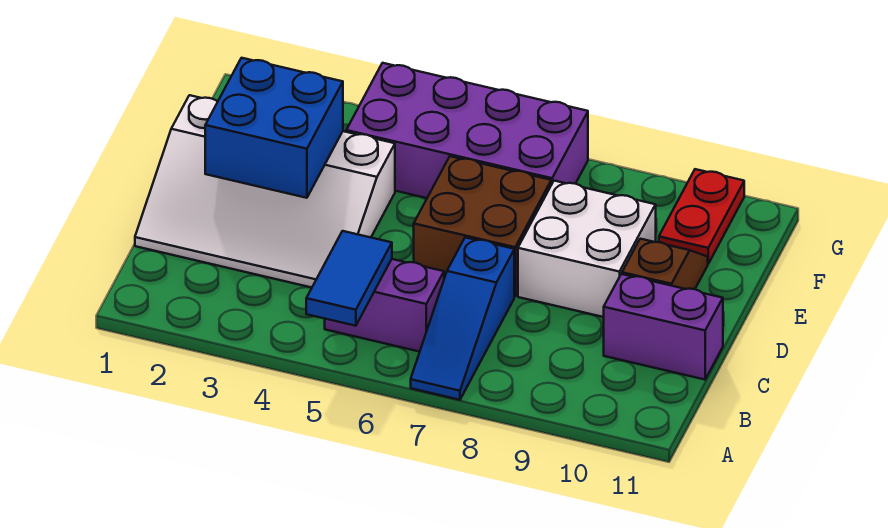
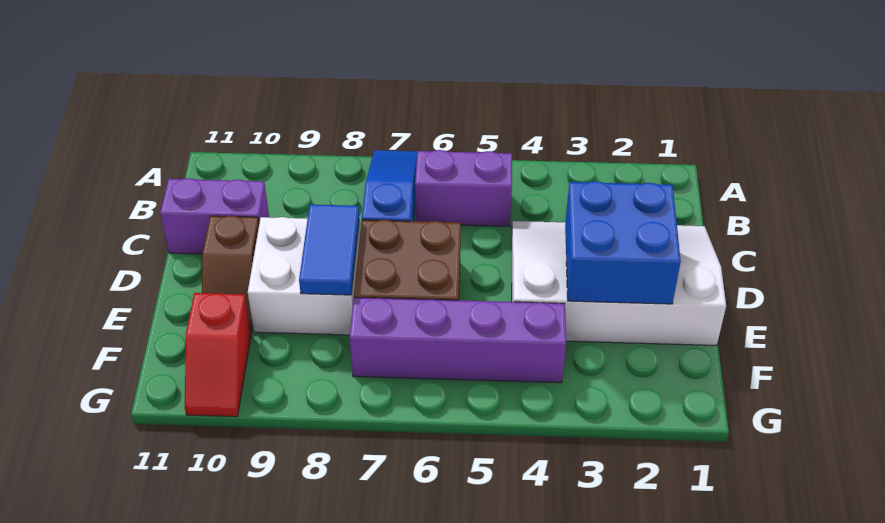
blue 1x2 tile [306,231,392,326] -> blue 1x2 tile moved to [299,205,359,295]
purple 2x4 brick [346,63,588,198] -> purple 1x4 brick [350,297,566,383]
red 1x2 plate [659,169,744,264] -> red 1x2 slope [185,293,251,417]

